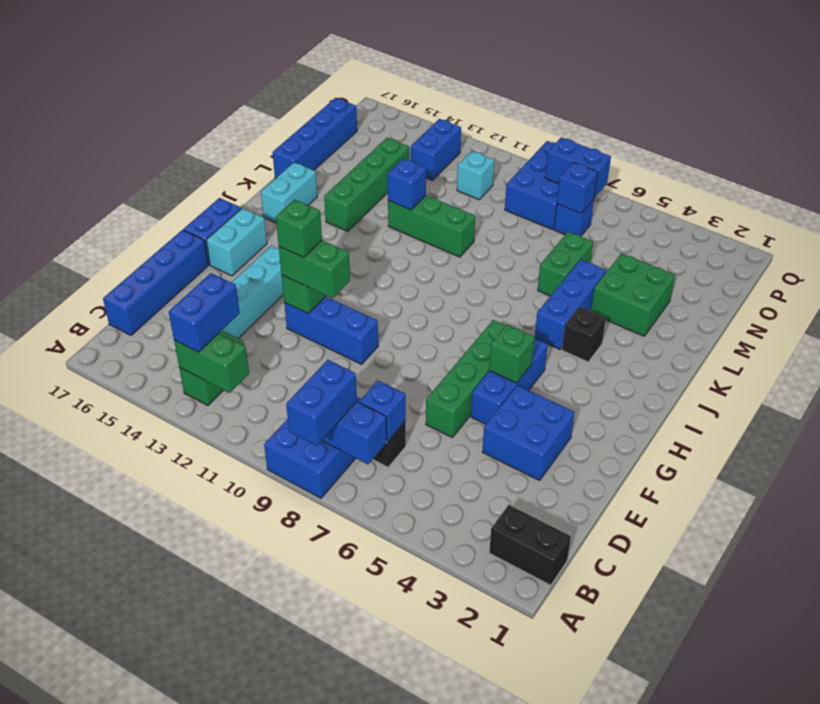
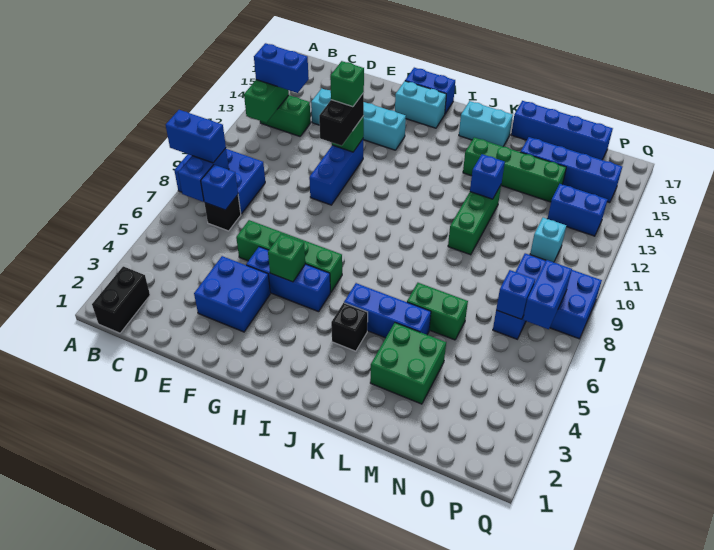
blue 1x4 brick [103,230,208,335] -> blue 1x4 brick moved to [521,137,622,203]
green 1x2 brick [279,240,350,298] -> black 1x2 brick [319,93,364,146]

